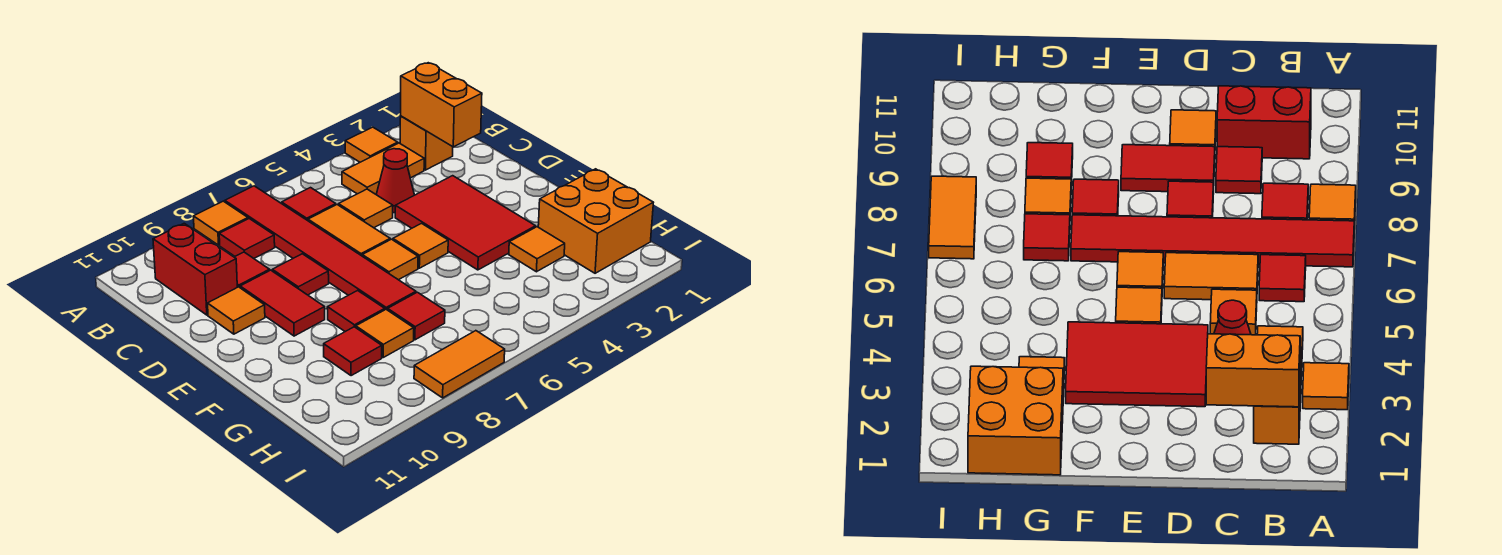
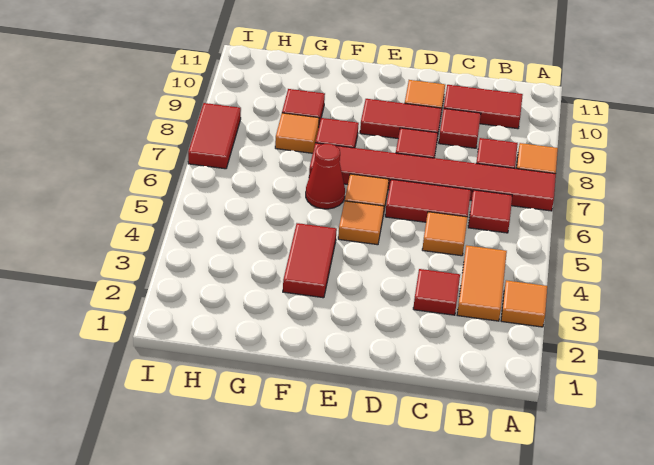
orange 1x1 brick [400,116,453,170] -> none
orange 1x2 brick [401,63,482,147] -> none
red 1x2 brick [153,223,237,315] -> red 1x2 tile [444,85,523,129]
red 1x1 cone [377,149,414,213] -> red 1x1 cone moved to [306,144,345,209]
orange 1x2 tile [308,205,390,256] -> red 1x2 tile [385,179,471,222]
red 2x3 tile [395,176,536,270] -> red 1x2 tile [283,223,337,298]
orange 2x2 brick [538,169,653,273] -> none
orange 1x1 tile [509,227,565,272] -> none
red 1x1 tile [388,292,445,340] -> red 1x1 tile moved to [413,269,460,315]
orange 1x2 tile [414,331,505,398] -> red 1x2 tile [188,103,241,169]

